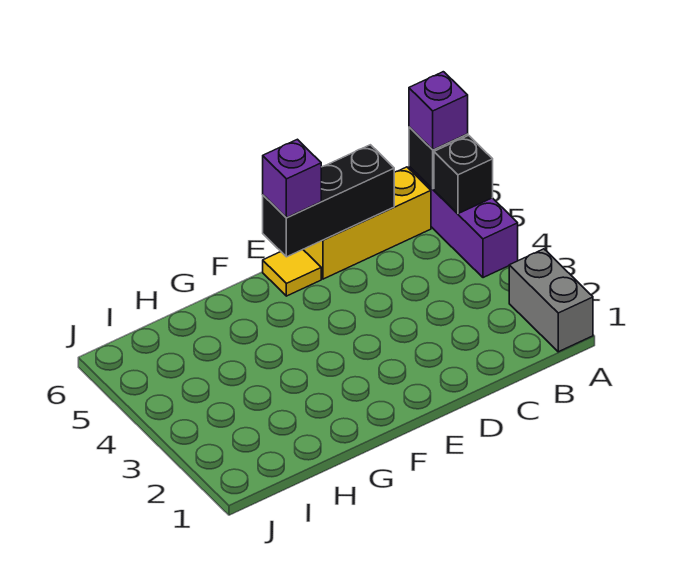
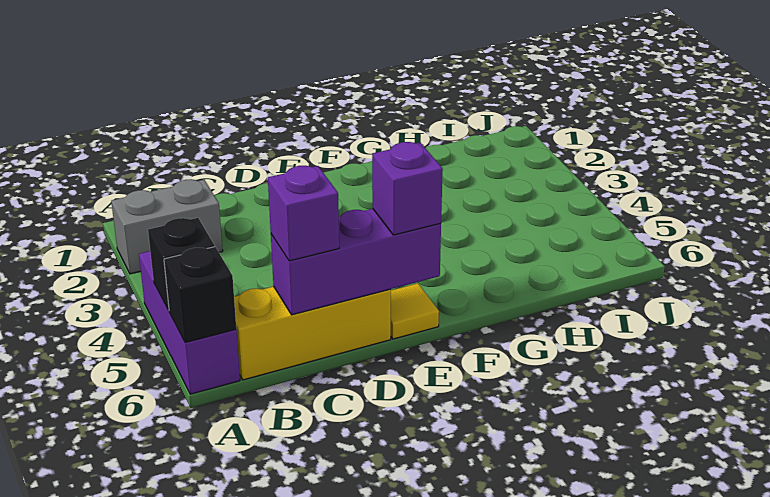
grey 1x2 brick [509,249,593,352] -> grey 1x2 brick turned to [111,179,223,274]
purple 1x1 brick [409,72,468,150] -> purple 1x1 brick moved to [268,166,339,261]
black 1x3 brick [263,145,394,257] -> purple 1x3 brick [271,209,441,315]

